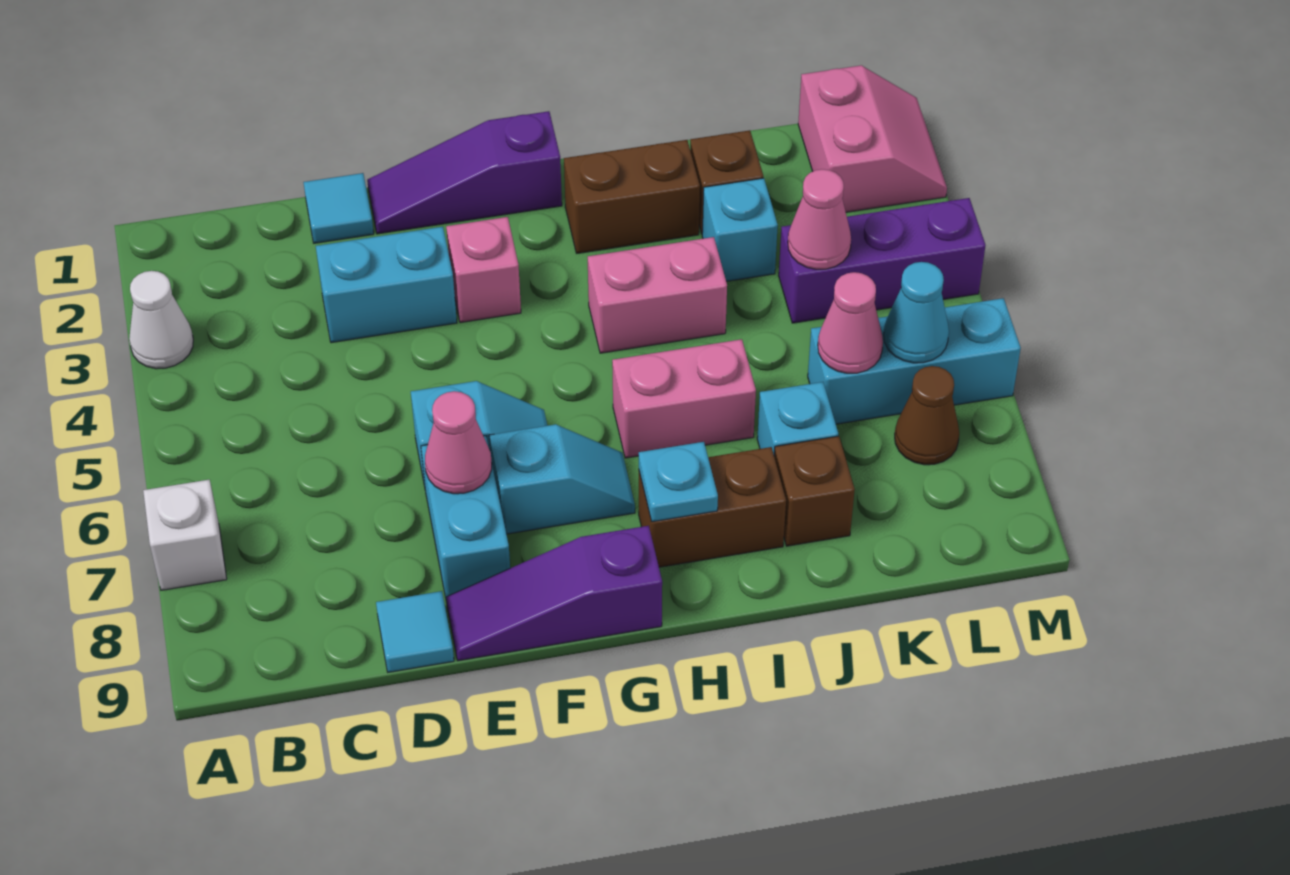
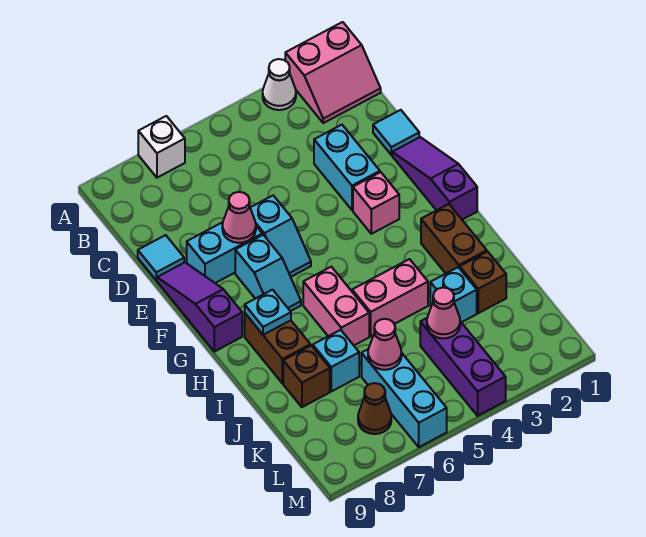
pink 1x2 brick [588,237,727,353] -> pink 1x2 brick turned to [352,259,428,336]
pink 2x2 slope [798,65,947,212] -> pink 2x2 slope moved to [285,22,381,123]
cyan 1x1 cone [884,262,949,363] -> none

